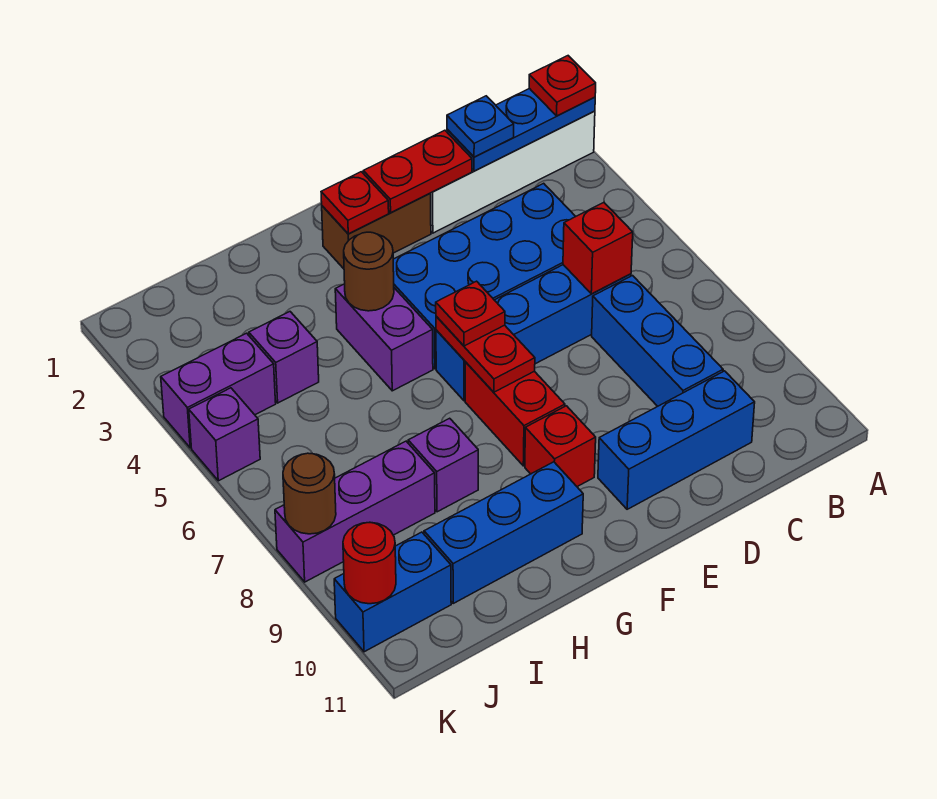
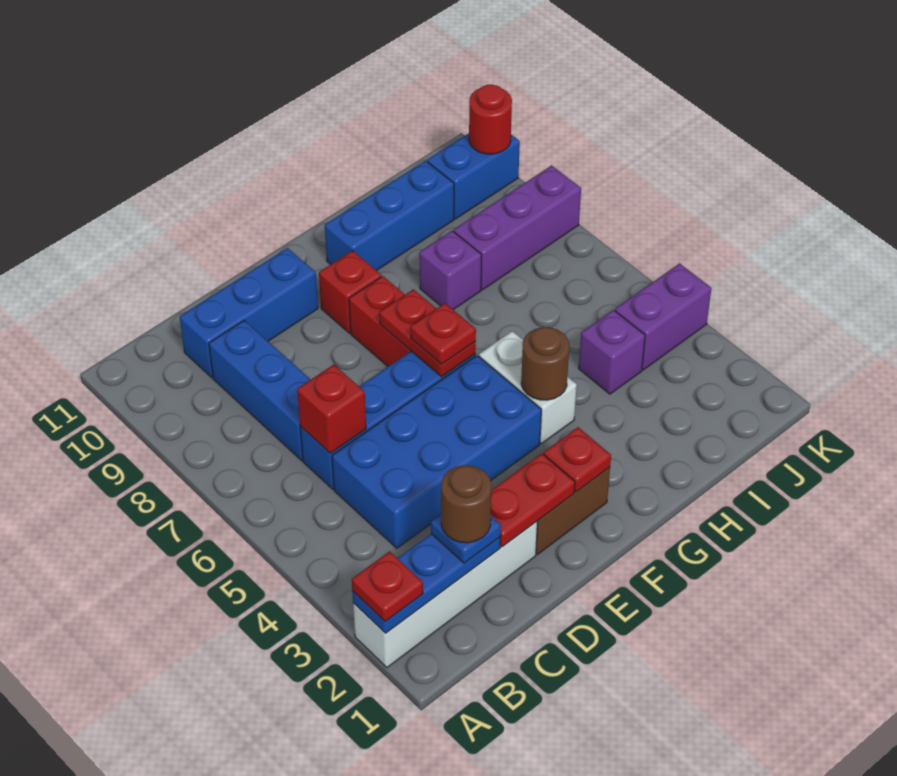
purple 1x2 brick [335,284,433,391] -> white 1x2 brick [479,331,577,444]
purple 1x1 brick [189,388,260,481] -> none
brown 1x1 round brick [283,453,336,534] -> brown 1x1 round brick moved to [441,465,491,543]

